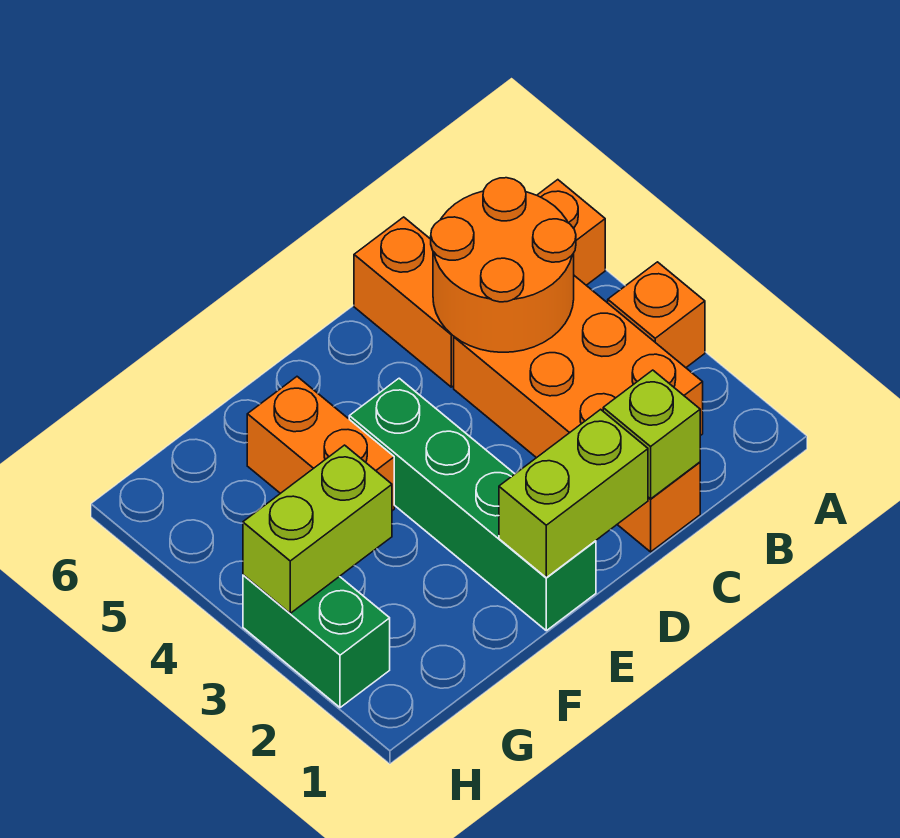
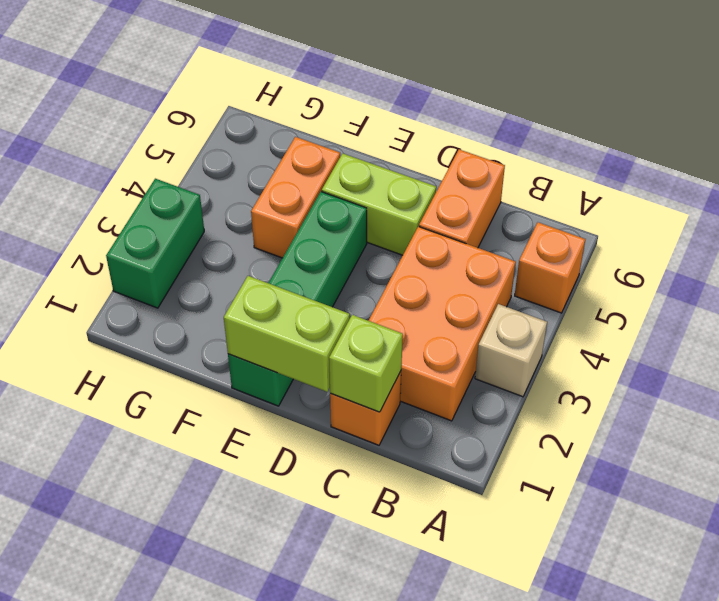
orange 1x1 brick [608,262,705,368] -> tan 1x1 brick [475,304,547,397]
orange 2x2 round brick [431,178,576,352] -> none
lime 1x2 brick [243,445,392,613] -> lime 1x2 brick moved to [322,153,436,255]

